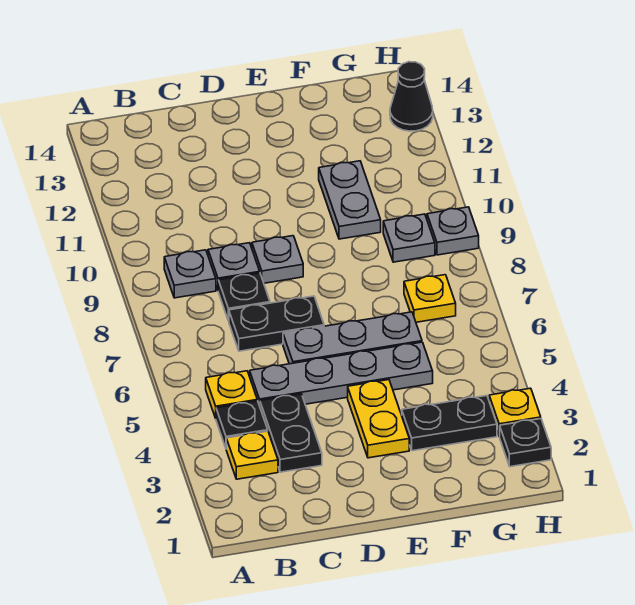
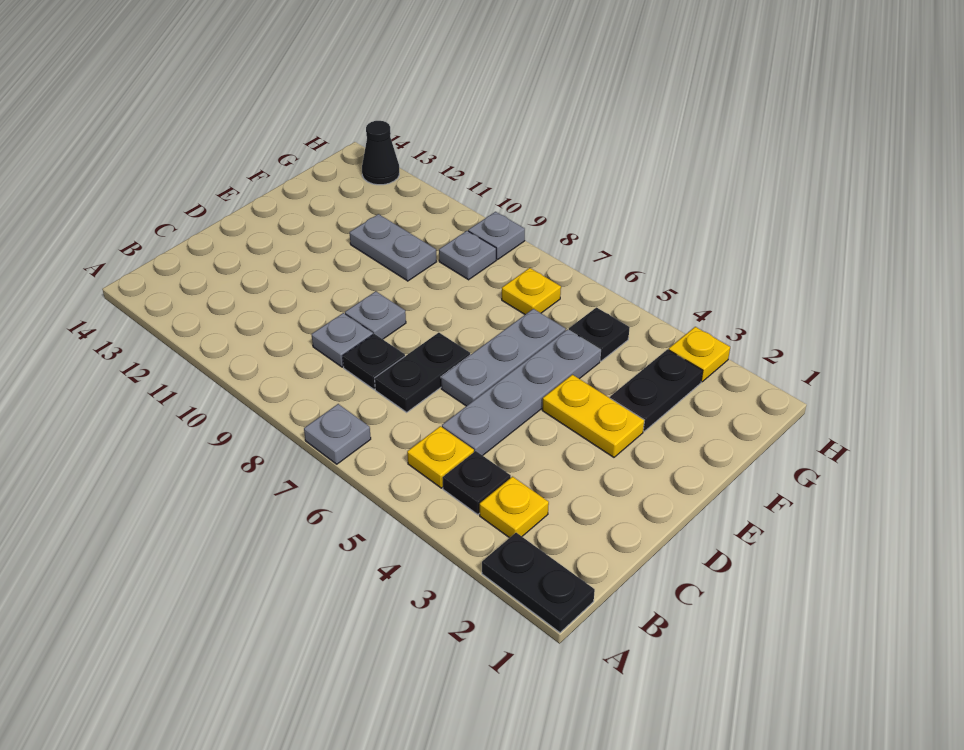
grey 1x1 plate [164,250,216,298] -> grey 1x1 plate moved to [304,404,371,464]
black 1x2 plate [260,394,322,472] -> black 1x2 plate moved to [482,533,595,633]
black 1x1 plate [500,419,551,467] -> black 1x1 plate moved to [569,307,630,361]

